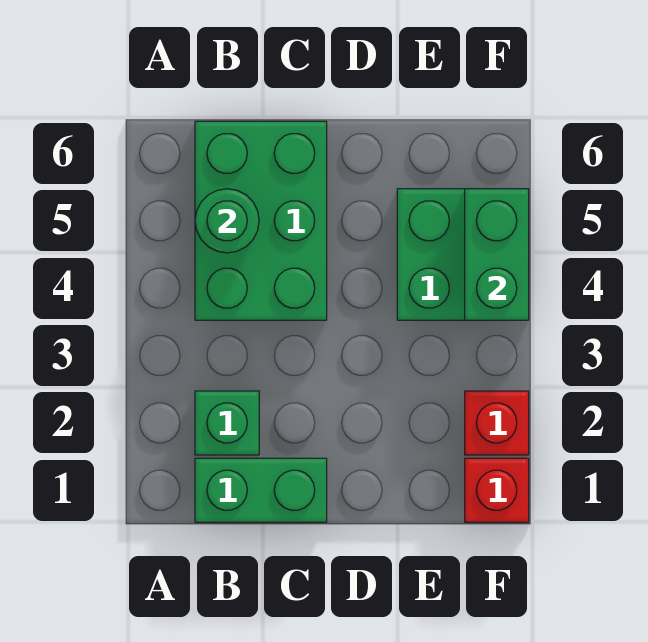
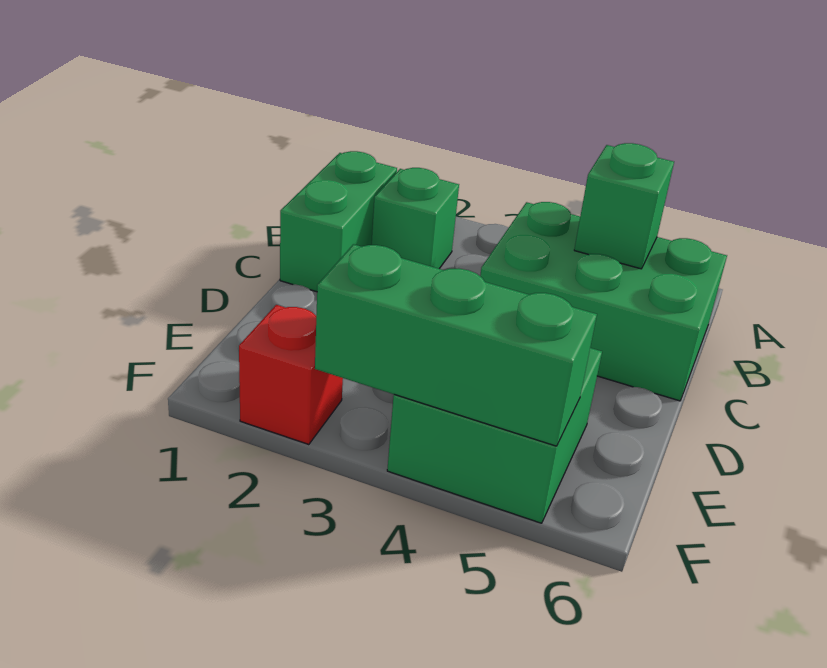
green 1x1 round brick [195,189,259,253] -> green 1x1 brick [574,143,674,269]
red 1x1 brick [465,458,529,522] -> none
green 1x2 brick [465,189,529,320] -> green 1x3 brick [315,244,597,446]

